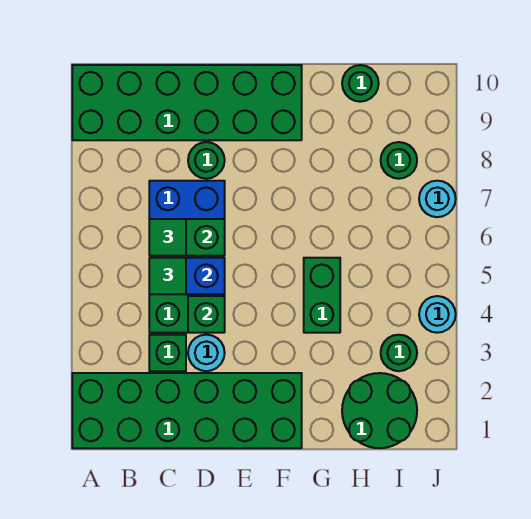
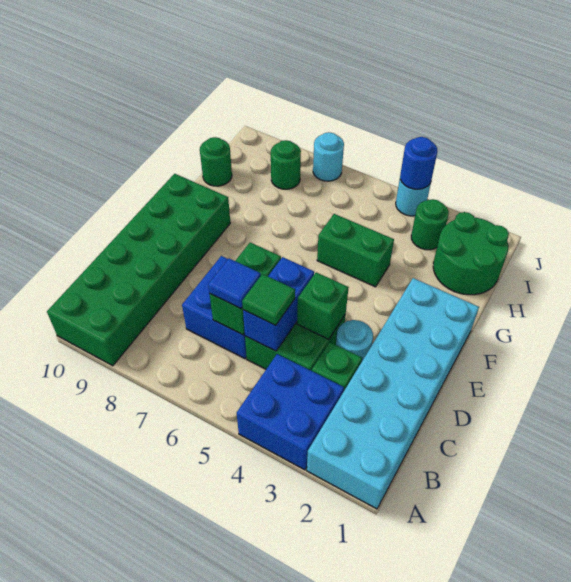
green 2x6 brick [72,373,302,448] -> cyan 2x6 brick [307,278,479,509]
none -> blue 2x2 brick [237,354,344,470]
green 1x1 tile [149,219,186,256] -> blue 1x1 tile [208,259,261,309]
green 1x1 round brick [188,142,225,179] -> none
none -> blue 1x1 round brick [400,137,437,189]

